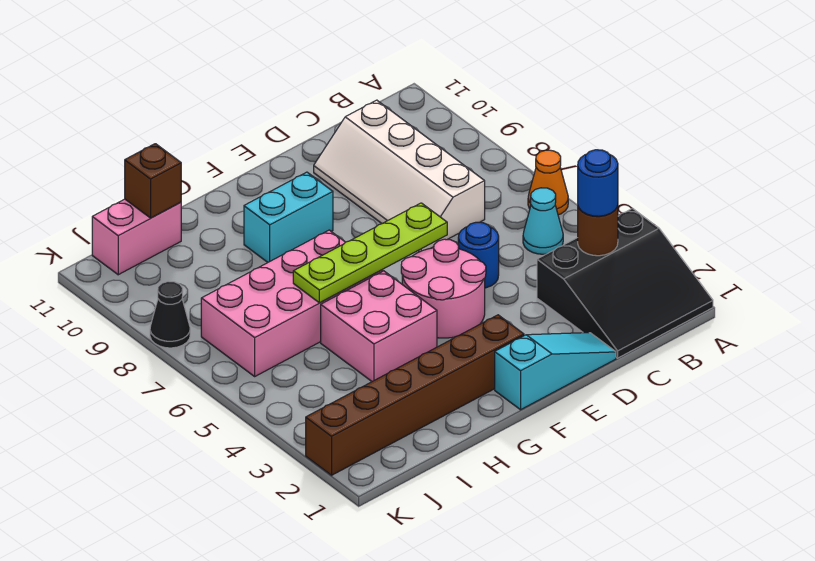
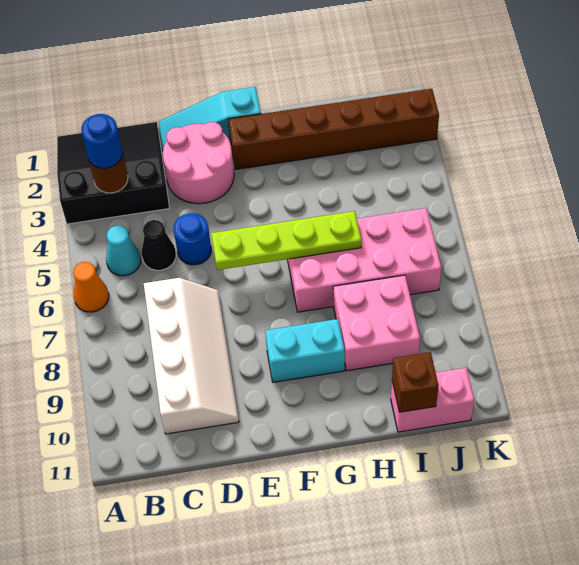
pink 2x2 round brick [401,239,486,338] -> pink 2x2 round brick moved to [163,122,234,204]
pink 2x2 brick [321,271,437,381] -> pink 2x2 brick moved to [333,275,420,371]
black 1x1 cone [150,281,190,348] -> black 1x1 cone moved to [142,220,176,270]

